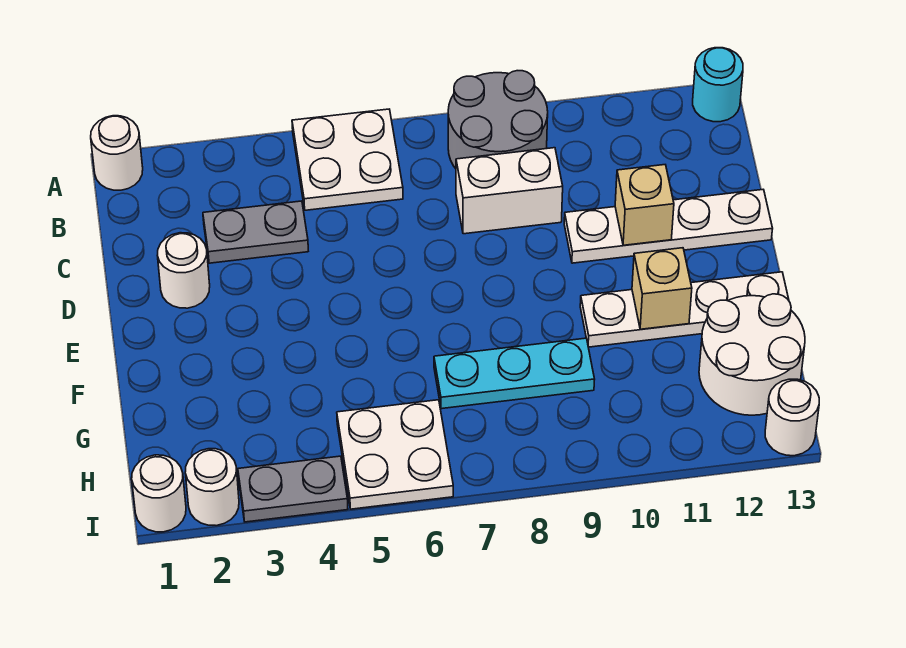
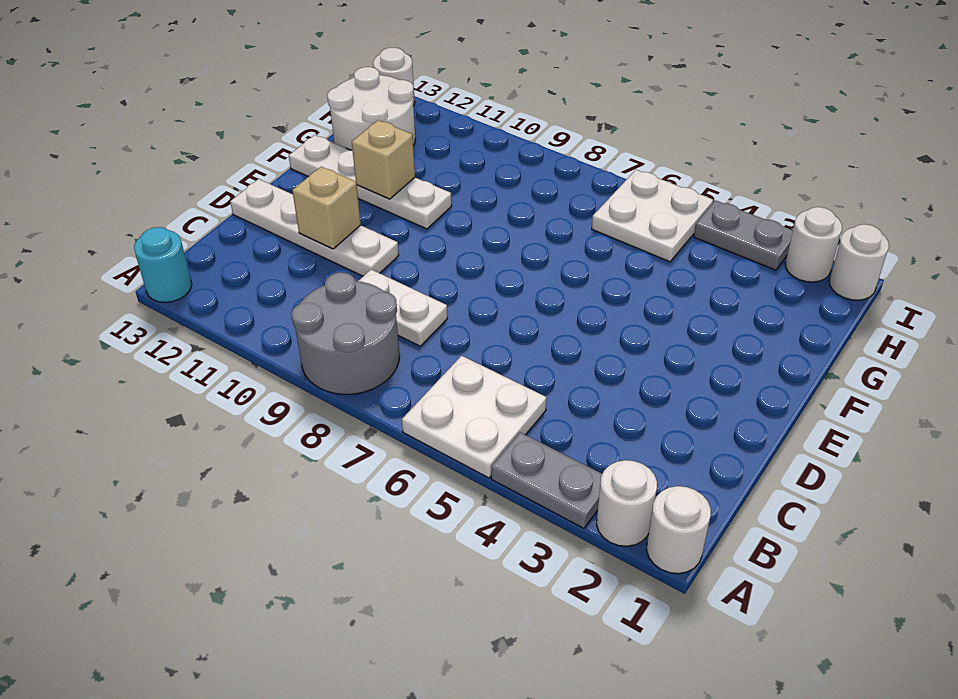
grey 1x2 plate [203,201,308,263] -> grey 1x2 plate moved to [491,432,602,528]
white 1x2 brick [456,148,563,234] -> white 1x2 plate [359,269,448,346]
white 1x1 round brick [157,233,210,308] -> white 1x1 round brick moved to [597,460,657,546]
cyan 1x3 plate [434,338,595,409] -> none

